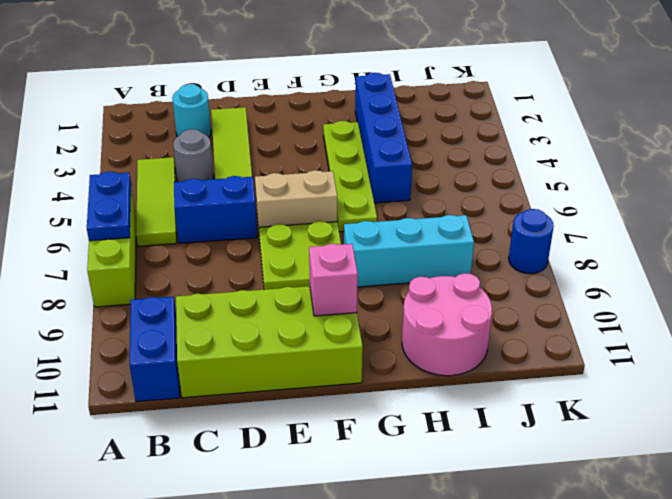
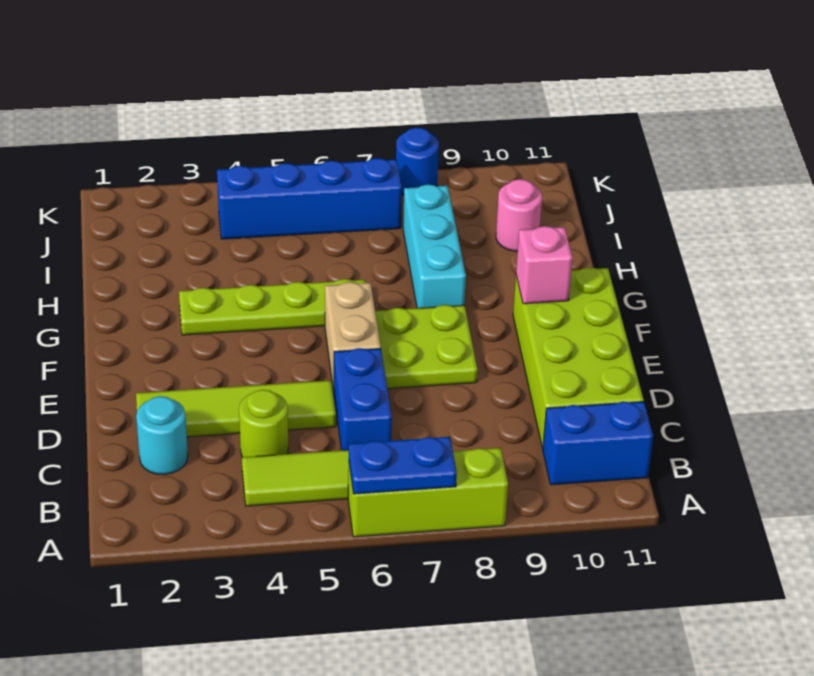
grey 1x1 round brick [173,129,214,182] -> lime 1x1 round brick [239,390,288,457]
blue 1x4 brick [355,73,412,203] -> blue 1x4 brick moved to [217,158,402,239]
pink 2x2 round brick [402,273,492,376] -> pink 1x1 round brick [496,179,542,251]

